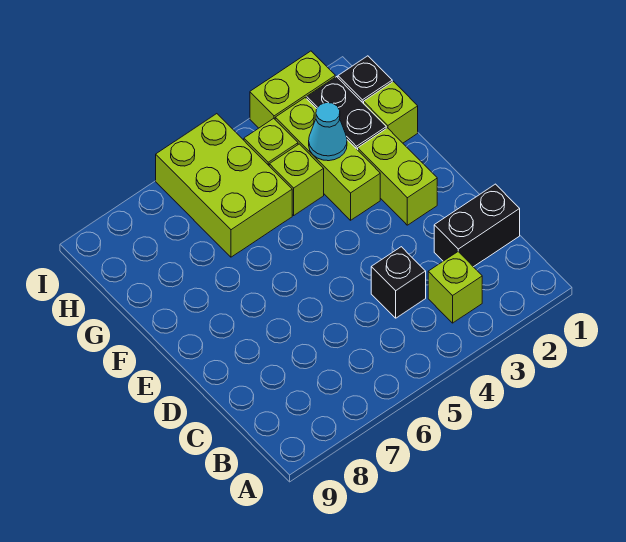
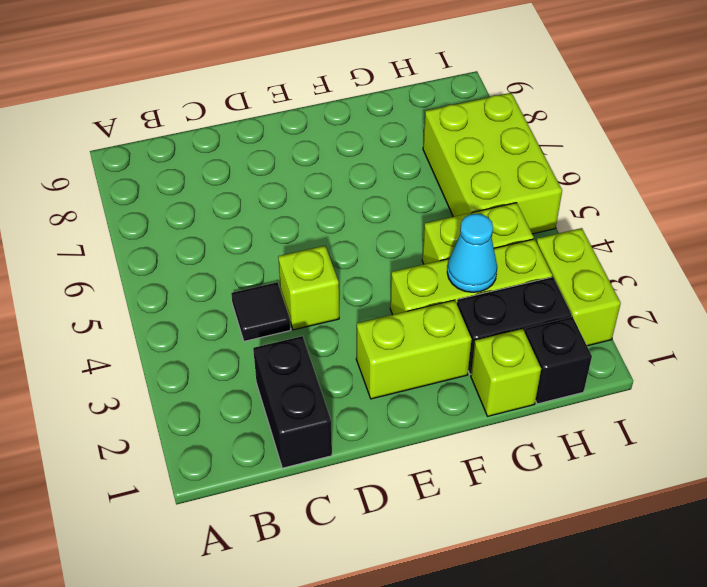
lime 1x1 brick [428,252,482,323] -> lime 1x1 brick moved to [278,246,339,330]
black 1x1 brick [371,247,426,318] -> black 1x1 tile [231,282,291,341]
lime 2x3 brick [156,114,292,257] -> lime 2x3 brick turned to [423,93,562,234]

